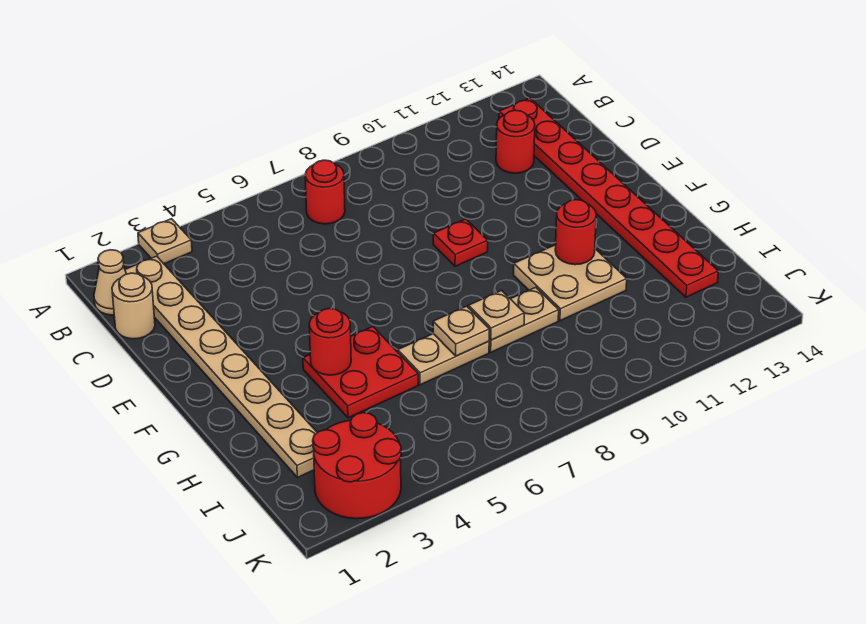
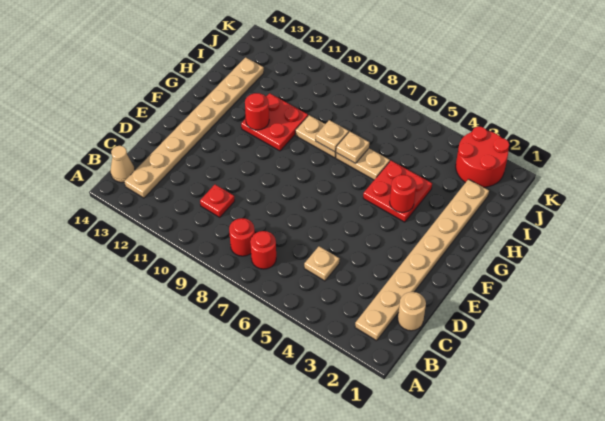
tan 1x1 plate [138,219,192,264] -> tan 1x1 plate moved to [304,246,339,281]
tan 1x1 cone [94,250,126,315] -> tan 1x1 cone moved to [111,146,135,182]
red 1x8 plate [499,98,718,297] -> tan 1x8 plate [124,57,264,198]
red 1x1 round brick [496,110,535,173] -> red 1x1 round brick moved to [229,218,255,256]
red 1x1 plate [433,219,488,266] -> red 1x1 plate moved to [200,185,235,217]
tan 2x2 plate [514,245,627,321] -> red 2x2 plate [241,93,308,151]

